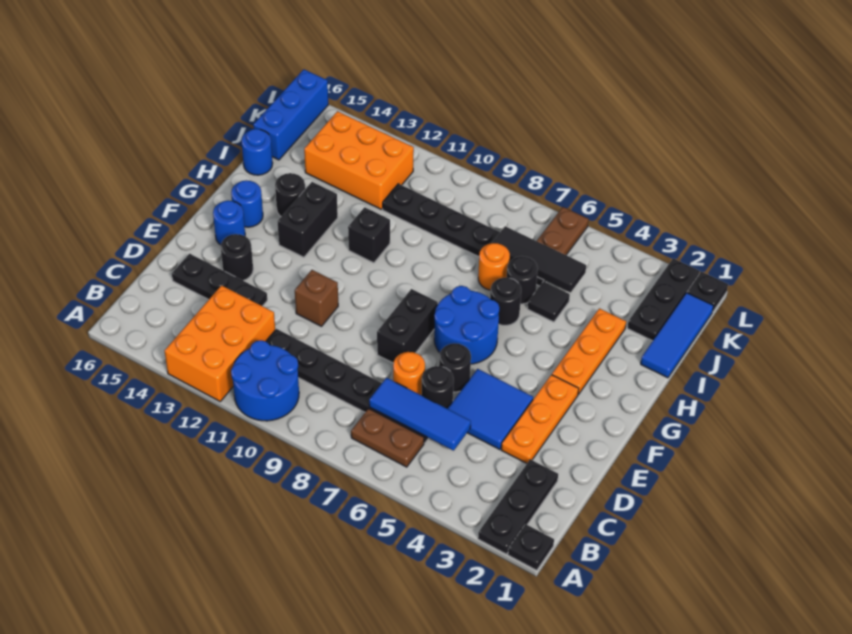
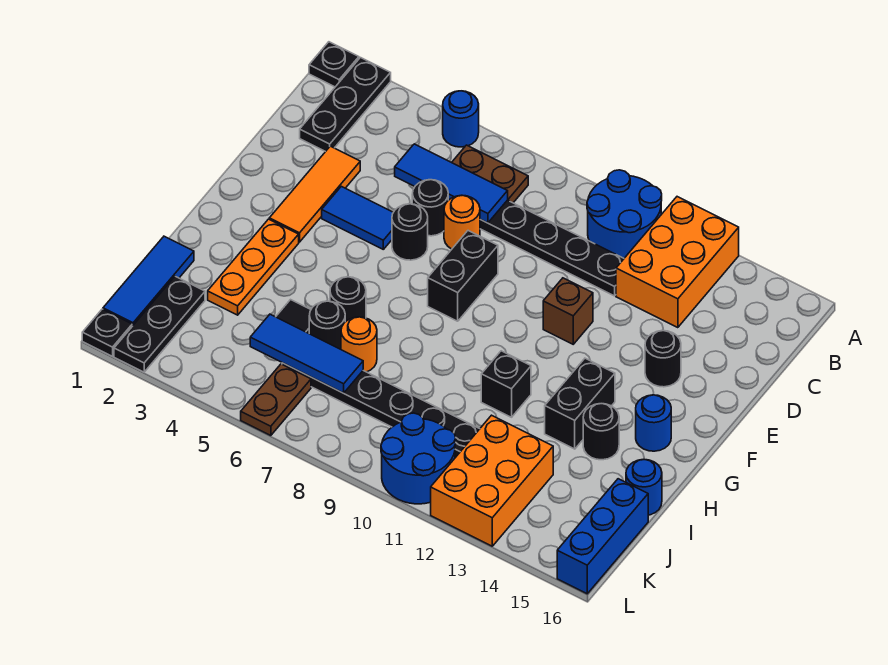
orange 1x3 plate [501,375,579,463] -> orange 1x3 tile [269,146,360,242]
blue 2x2 tile [448,369,533,449] -> blue 1x2 tile [322,186,393,249]
black 1x3 plate [172,254,267,306] -> none
blue 2x2 round brick [434,286,499,364] -> blue 2x2 round brick moved to [381,413,456,504]
blue 1x1 round brick [213,201,245,245] -> blue 1x1 round brick moved to [443,91,479,147]
black 1x3 tile [492,226,586,293] -> blue 1x3 tile [250,314,363,393]
orange 2x3 brick [304,111,414,209] -> orange 2x3 brick turned to [431,415,553,546]

